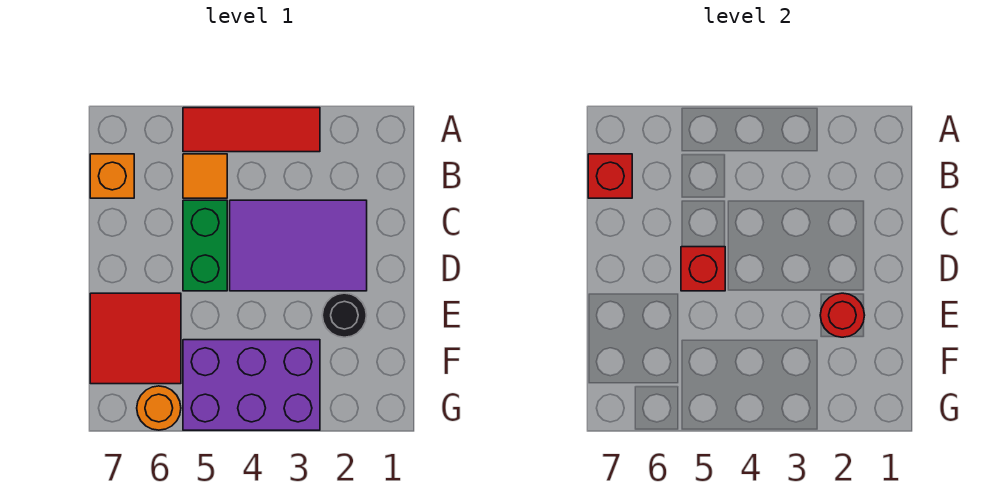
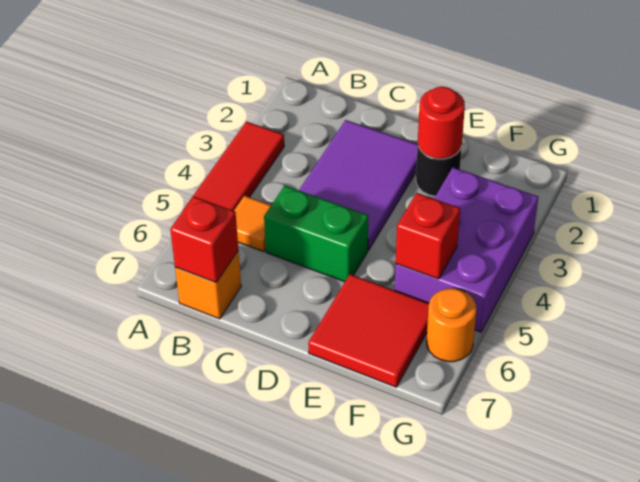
red 1x1 brick [681,247,725,291] -> red 1x1 brick moved to [396,193,460,279]

